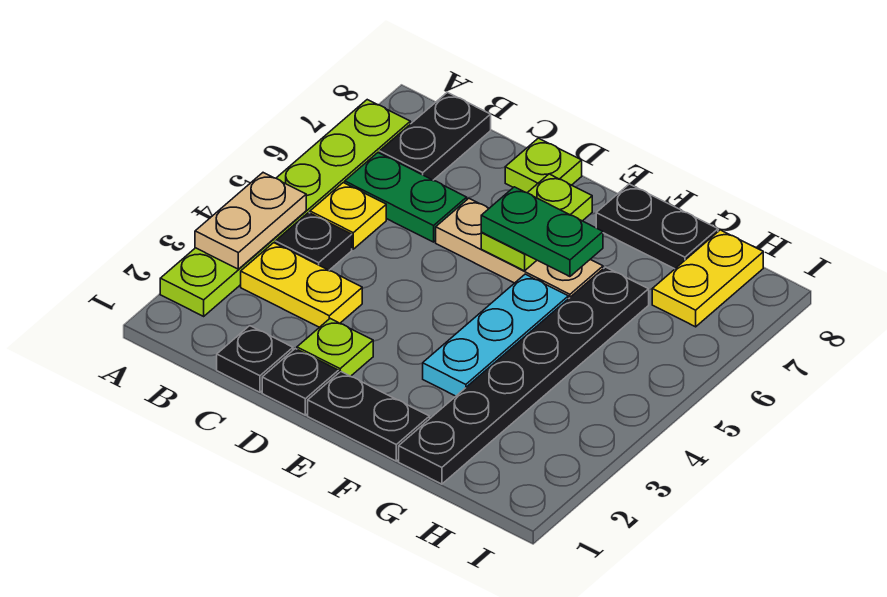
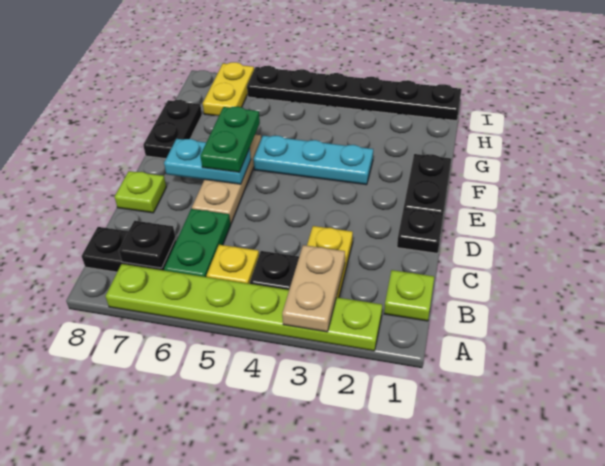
tan 1x2 plate [195,173,306,269] -> tan 1x2 plate turned to [282,245,345,332]
black 1x1 plate [217,326,293,392] -> black 1x1 plate moved to [119,221,176,268]
lime 1x1 plate [297,319,373,376] -> lime 1x1 plate moved to [384,270,434,321]
lime 1x2 plate [481,174,592,271] -> cyan 1x2 plate [164,139,251,184]
black 1x6 plate [399,267,649,484] -> black 1x6 plate moved to [247,66,462,121]
yellow 1x2 plate [652,230,763,327] -> yellow 1x2 plate turned to [203,62,254,116]

